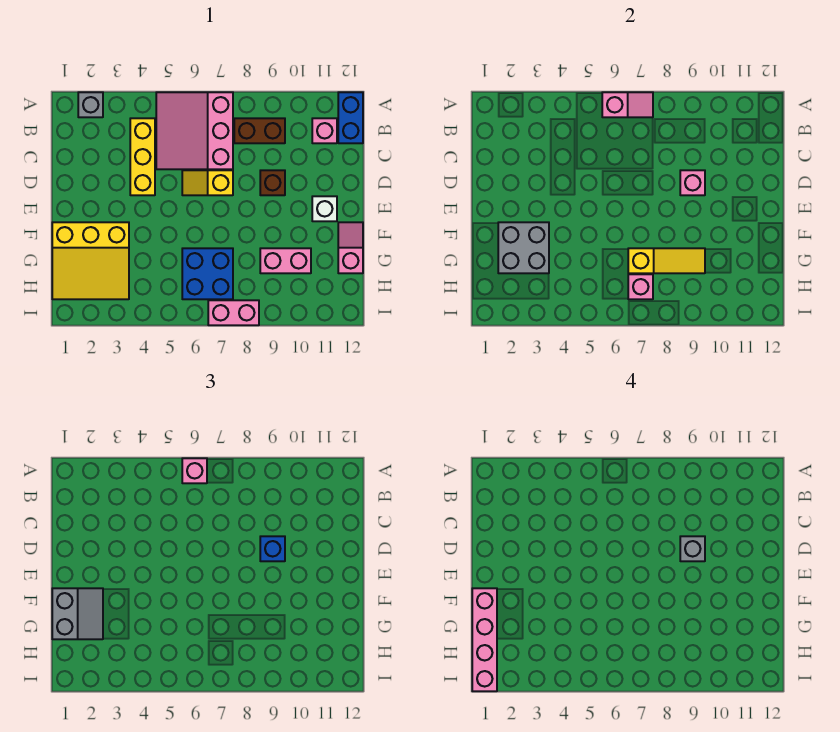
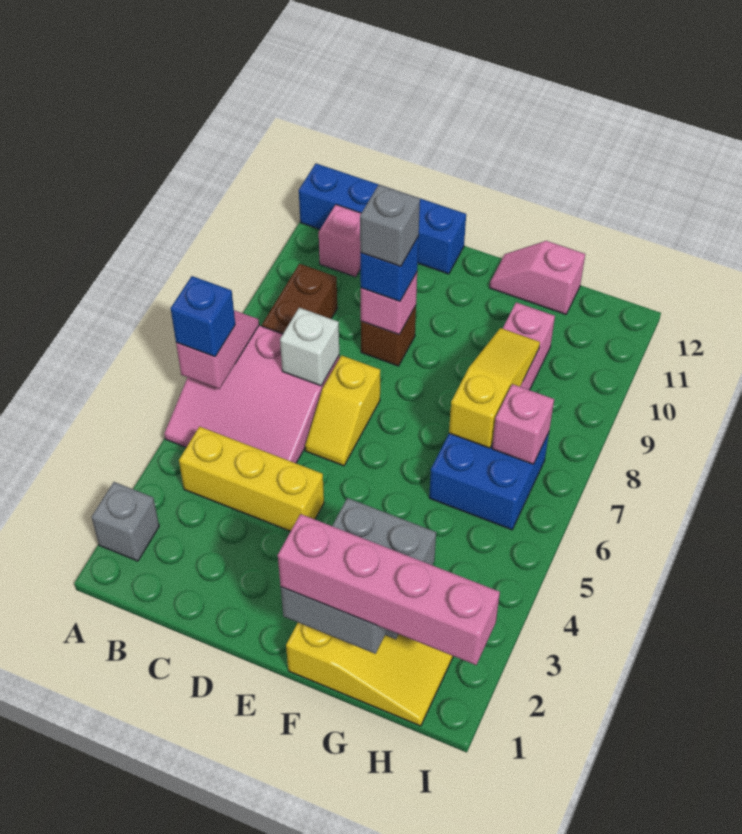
pink 1x1 brick [182,458,207,483] -> blue 1x1 brick [171,276,235,357]
blue 1x2 brick [338,92,363,143] -> blue 1x4 brick [299,164,466,274]
white 1x1 brick [312,196,337,221] -> white 1x1 brick moved to [280,308,339,386]
pink 1x2 brick [208,300,259,325] -> none

